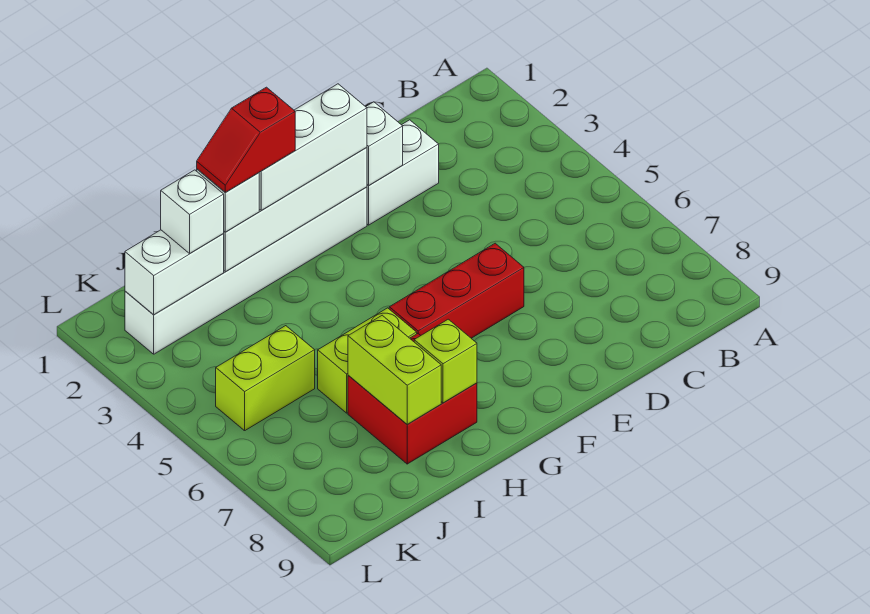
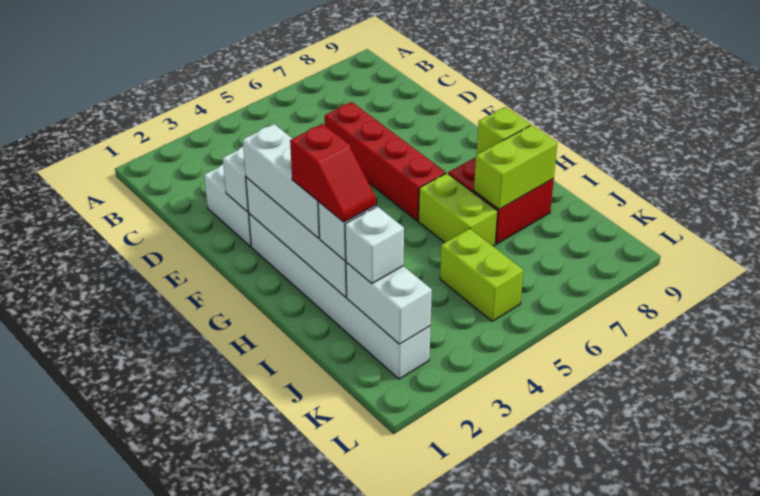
red 1x3 brick [389,243,524,338] -> red 1x4 brick [325,102,446,221]

